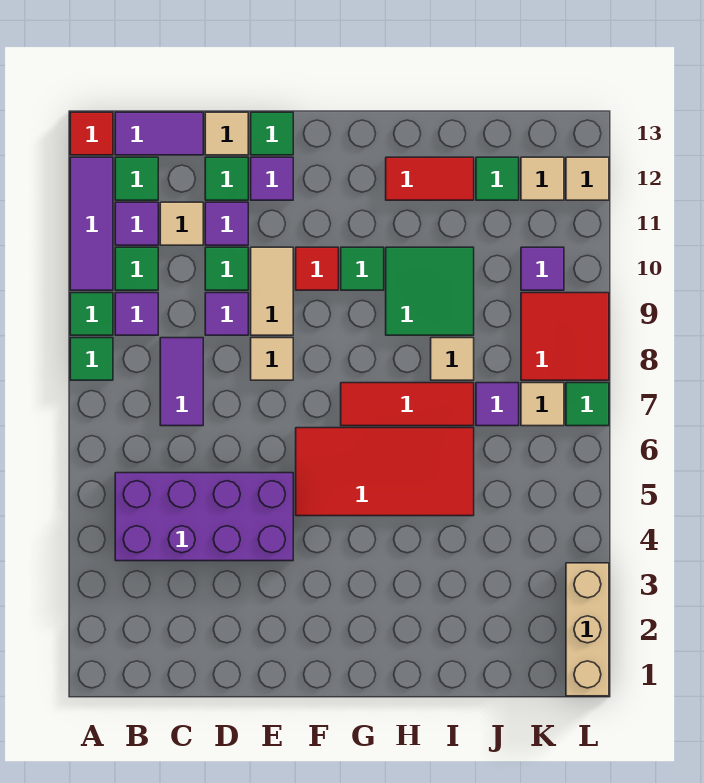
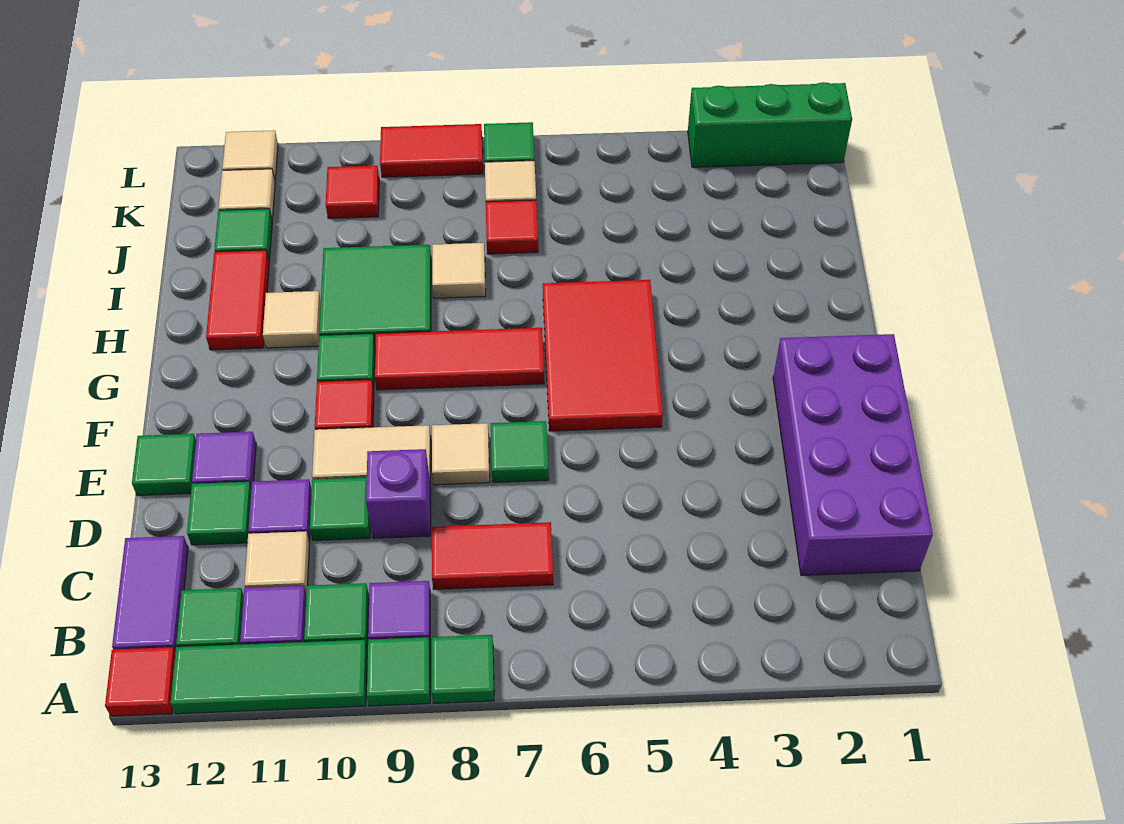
purple 1x3 tile [70,157,113,290] -> green 1x3 tile [171,640,367,714]
purple 2x4 brick [115,473,293,561] -> purple 2x4 brick moved to [773,334,933,575]
purple 1x2 tile [160,338,203,426] -> red 1x2 tile [432,522,553,589]
purple 1x1 tile [205,293,248,335] -> purple 1x1 brick [366,449,431,538]
tan 1x1 tile [205,112,248,155] -> tan 1x1 tile moved to [263,291,321,348]
none -> green 1x1 tile [491,421,549,482]
red 2x4 tile [296,428,474,516] -> red 2x3 tile [543,280,663,431]
red 1x3 tile [341,383,474,426] -> red 1x3 tile turned to [375,328,544,390]
purple 1x1 tile [476,383,519,426] -> red 1x1 tile [486,200,538,254]
red 2x2 tile [521,293,609,380] -> red 1x2 tile [380,124,483,177]
purple 1x1 tile [521,247,564,290] -> red 1x1 tile [326,166,379,219]
tan 1x3 brick [566,563,609,696] -> green 1x3 brick [688,82,852,167]

